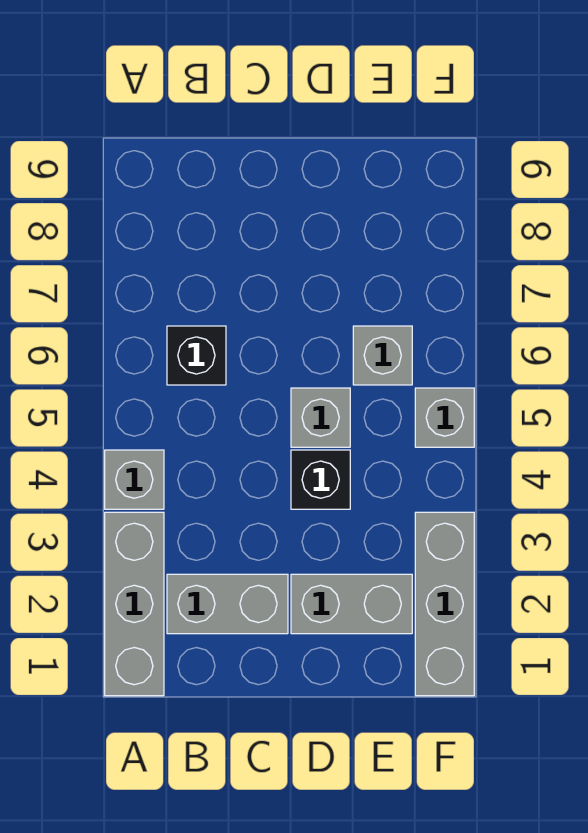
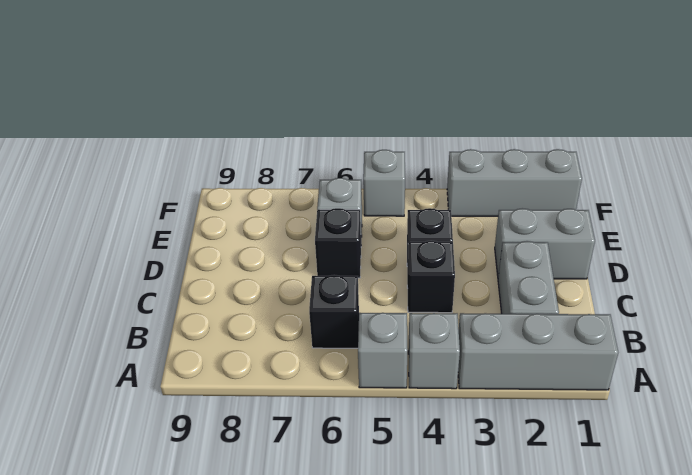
none -> black 1x1 brick [407,241,455,313]
grey 1x2 brick [291,574,412,634] -> grey 1x2 brick turned to [495,208,595,279]
grey 1x1 brick [291,388,350,447] -> grey 1x1 brick moved to [358,313,408,388]
none -> black 1x1 brick [315,208,361,278]

